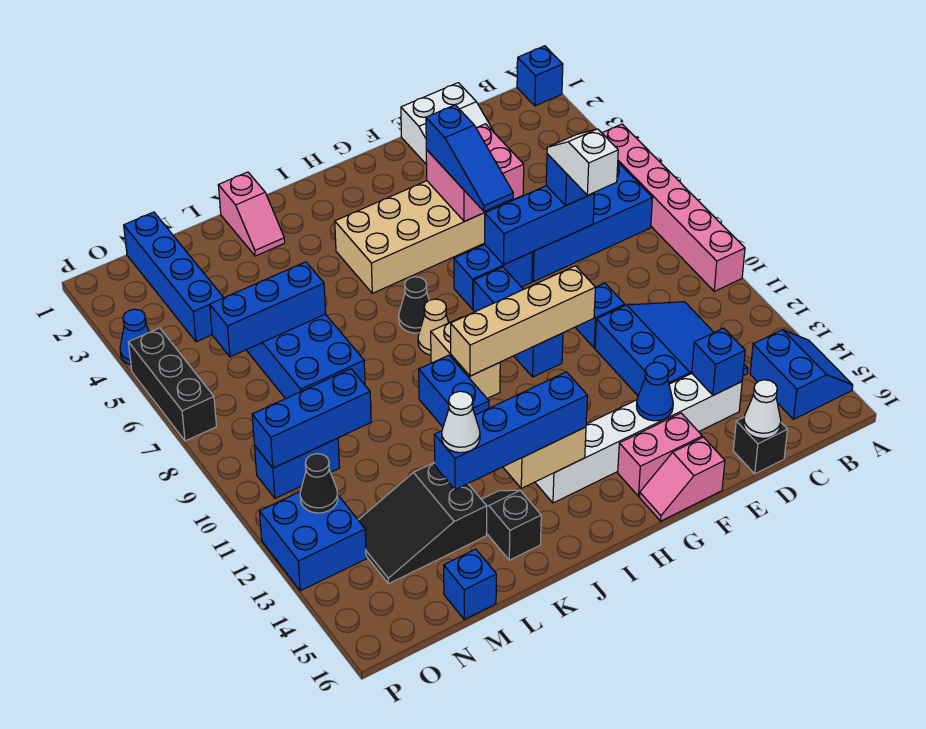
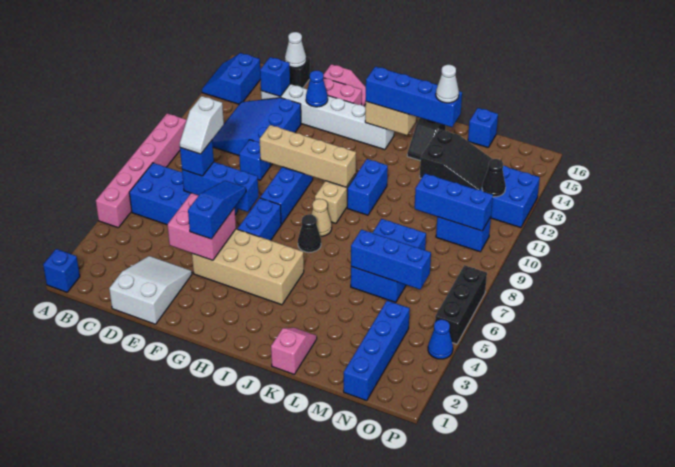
blue 1x2 brick [454,244,533,309] -> blue 1x2 brick turned to [238,198,282,240]

